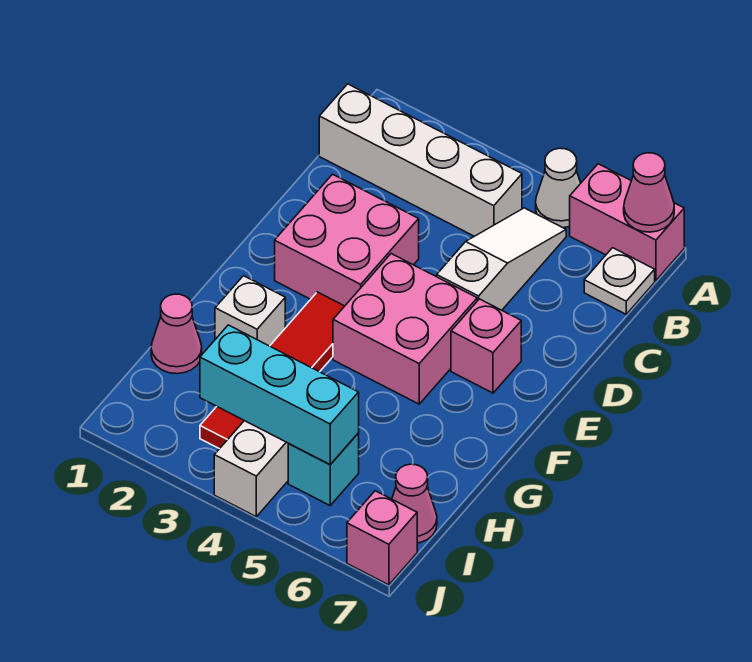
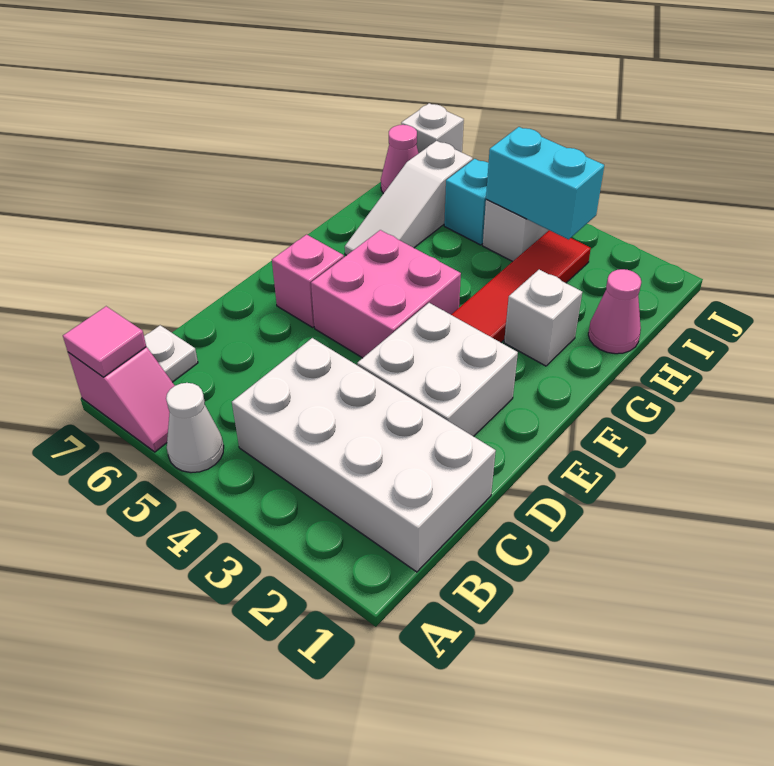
pink 1x2 brick [570,164,684,281] -> pink 1x2 slope [68,347,175,452]
pink 1x1 cone [624,153,674,232] -> pink 1x1 tile [63,306,146,377]
white 1x4 brick [319,84,522,236] -> white 2x4 brick [232,338,496,572]
white 1x3 slope [437,208,566,310] -> white 1x3 slope moved to [345,141,473,255]
pink 2x2 brick [275,174,419,306] -> white 2x2 brick [357,303,518,436]
cyan 1x3 brick [200,325,359,465] -> cyan 1x2 brick [486,127,604,239]
pink 1x1 brick [347,491,417,585] -> white 1x1 brick [401,103,464,153]

